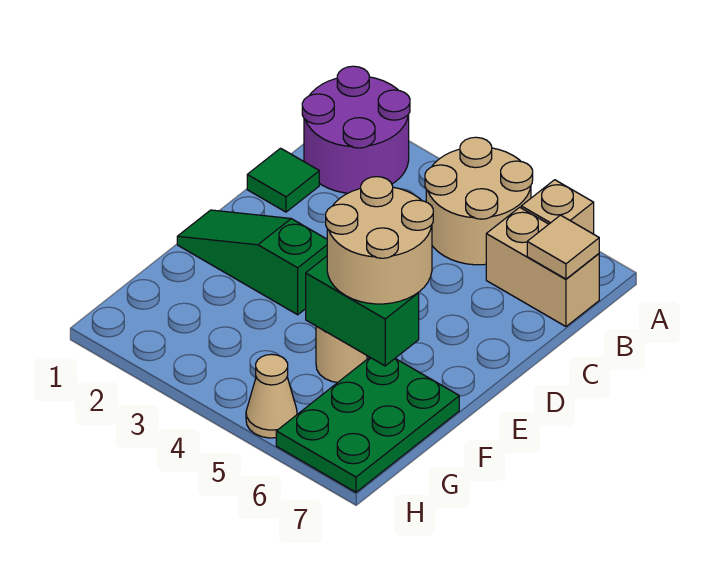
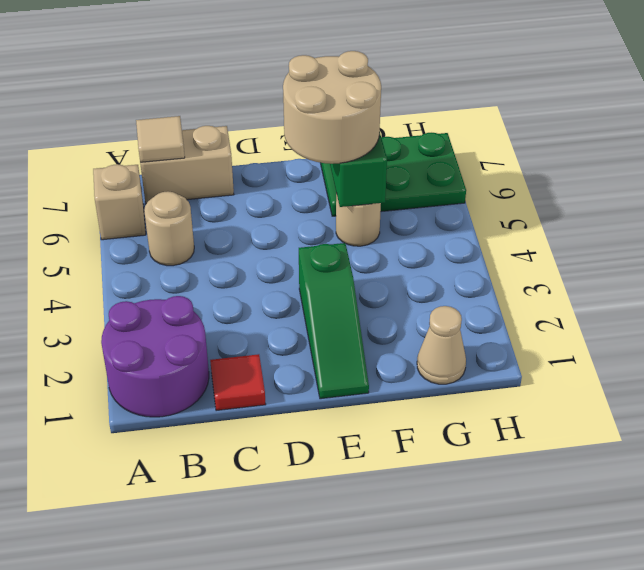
tan 2x2 round brick [425,137,533,265] -> tan 1x1 round brick [144,191,194,266]
tan 1x2 brick [486,207,599,326] -> tan 1x2 brick turned to [140,126,234,204]
green 1x1 tile [247,148,319,212] -> red 1x1 tile [210,354,266,411]
tan 1x1 cone [246,354,297,438] -> tan 1x1 cone moved to [417,306,466,384]

